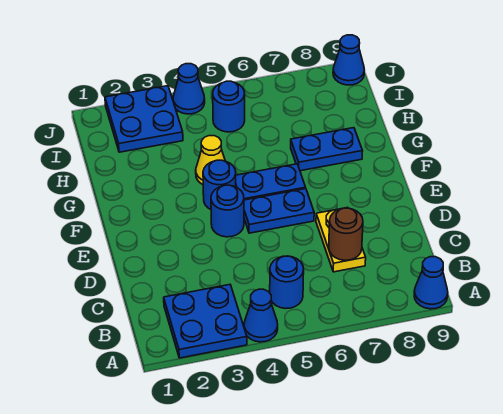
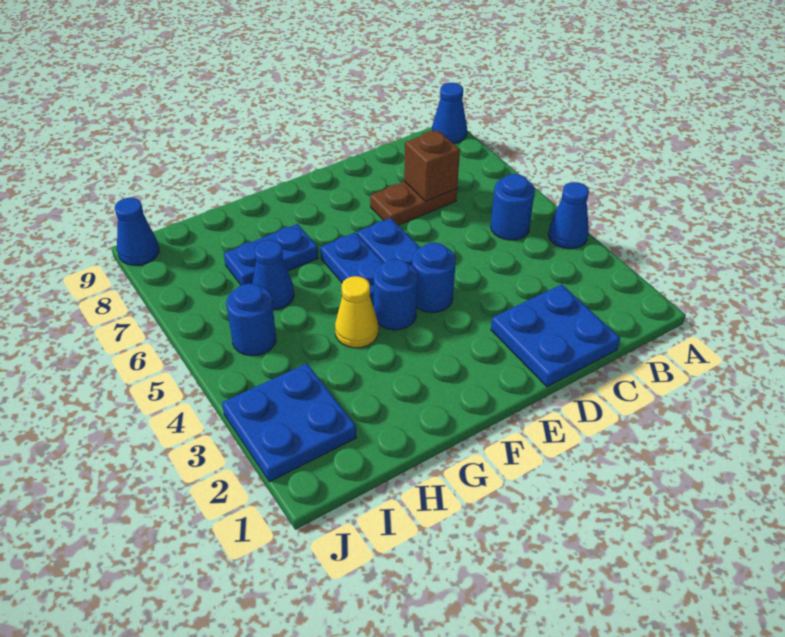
blue 2x2 plate [164,285,247,358] -> blue 2x2 plate moved to [491,284,620,387]
yellow 1x2 plate [316,207,366,272] -> brown 1x2 plate [370,181,457,225]
brown 1x1 round brick [329,208,363,260] -> brown 1x1 brick [404,130,460,201]
blue 1x2 plate [291,128,362,171] -> blue 1x2 plate turned to [224,224,318,285]
blue 1x1 cone [173,64,205,114] -> blue 1x1 cone moved to [252,240,294,310]

